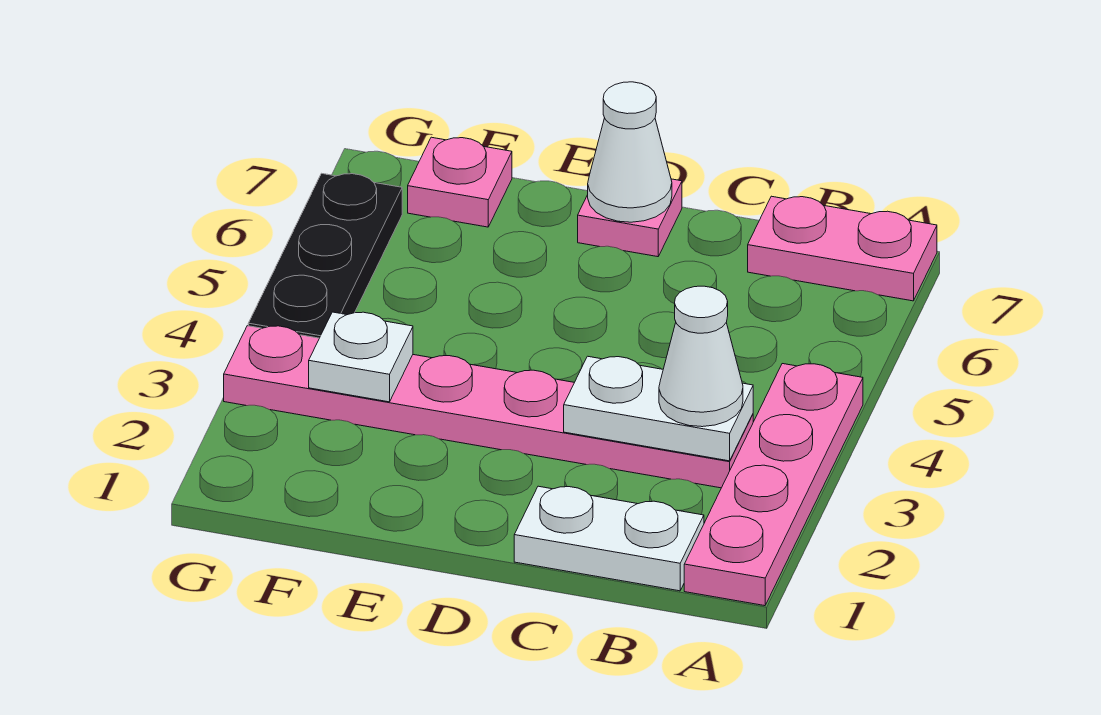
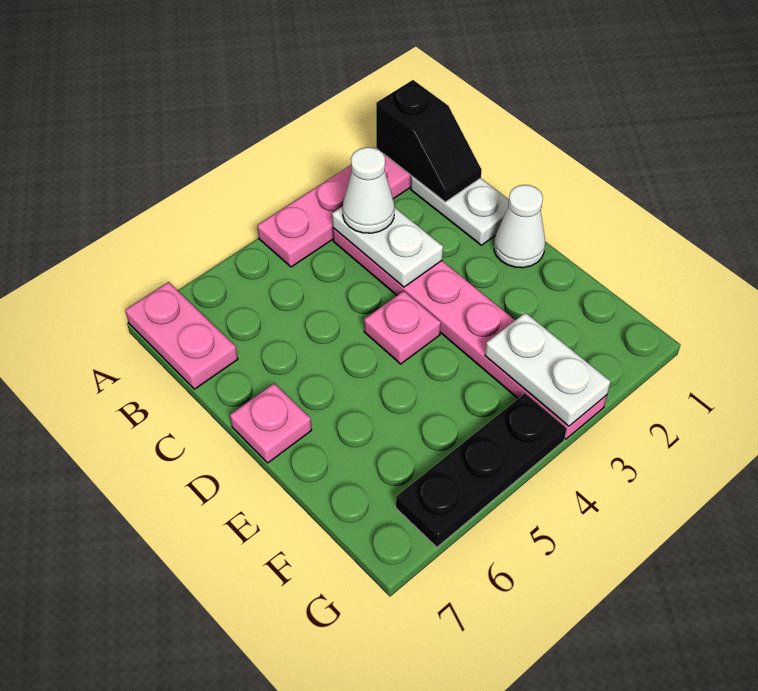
none -> black 1x2 slope [376,80,482,202]
white 1x1 cone [588,82,672,222] -> white 1x1 cone moved to [494,185,545,268]
white 1x1 plate [309,312,413,402] -> white 1x2 plate [485,313,611,426]
pink 1x1 plate [408,137,512,227] -> pink 1x1 plate moved to [364,291,441,364]

